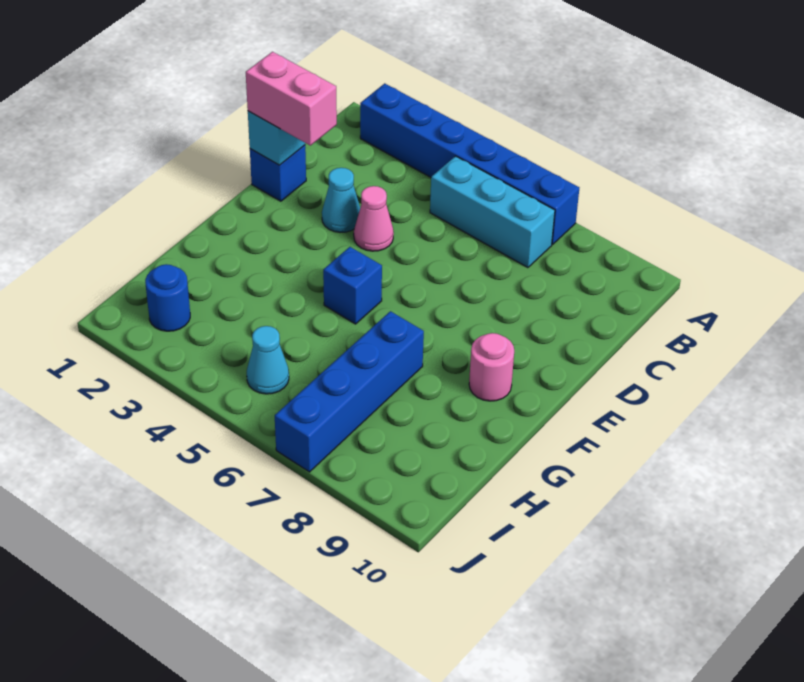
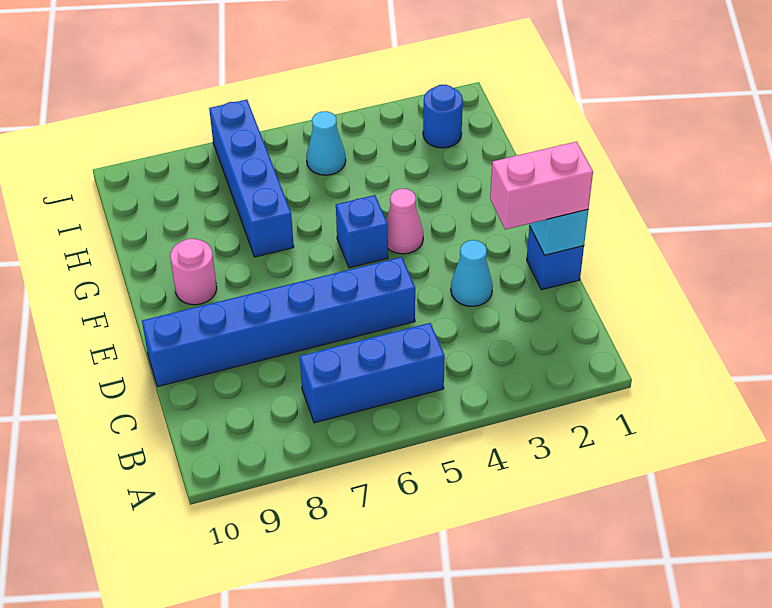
blue 1x6 brick [360,83,579,244] -> blue 1x6 brick moved to [142,257,415,386]
cyan 1x3 brick [430,156,555,268] -> blue 1x3 brick [300,323,445,423]
pink 1x1 cone [354,186,394,251] -> pink 1x1 cone moved to [386,189,423,254]

